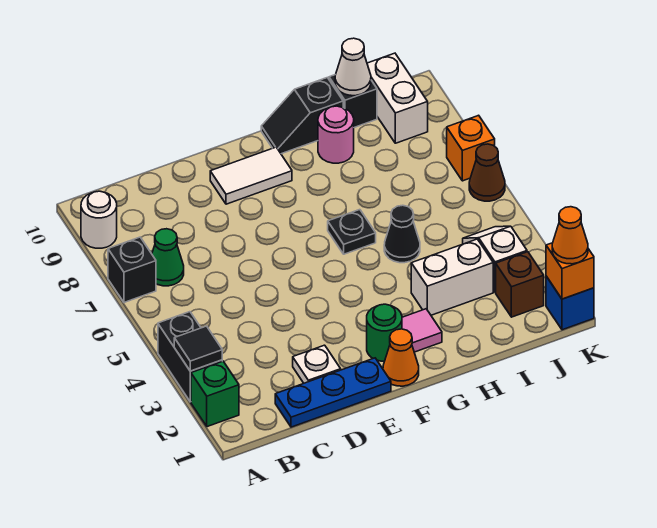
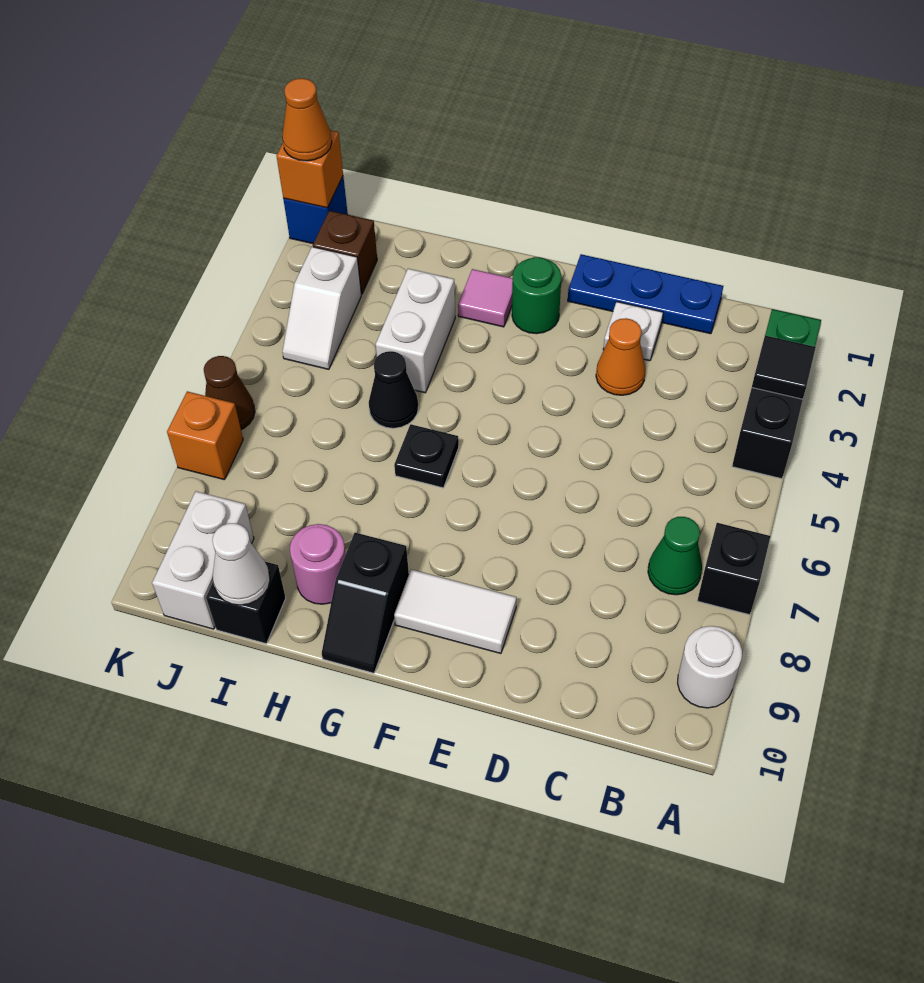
orange 1x1 cone [383,329,419,386] -> orange 1x1 cone moved to [596,318,645,395]
black 1x2 slope [261,78,343,154] -> black 1x2 slope turned to [322,533,409,673]
white 1x2 brick [411,239,493,315] -> white 1x2 brick turned to [376,269,455,393]

